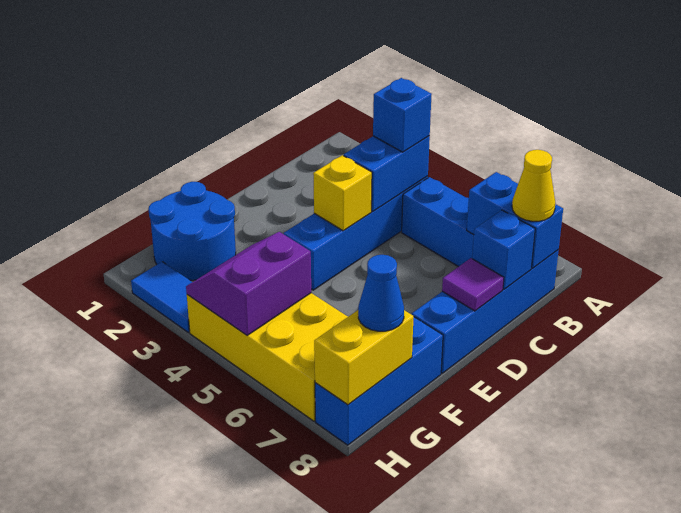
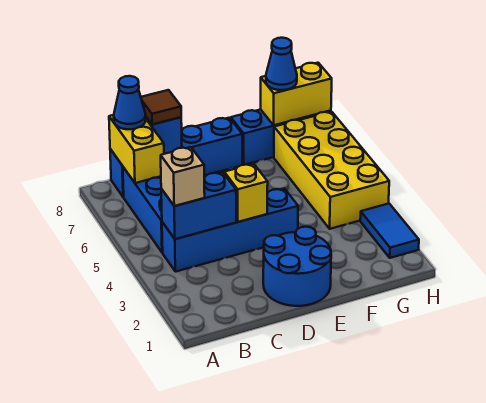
blue 1x1 brick [373,78,432,152] -> tan 1x1 brick [161,147,205,206]
blue 1x2 brick [467,172,563,268] -> yellow 1x2 brick [109,115,164,183]
yellow 1x1 cone [512,150,555,221] -> blue 1x1 cone [114,76,146,129]
none -> brown 1x1 tile [141,90,181,125]
purple 1x1 tile [442,258,504,311] -> none
blue 2x2 round brick [148,182,236,280] -> blue 2x2 round brick moved to [263,227,331,306]
purple 2x2 slope [186,232,311,335] -> none

